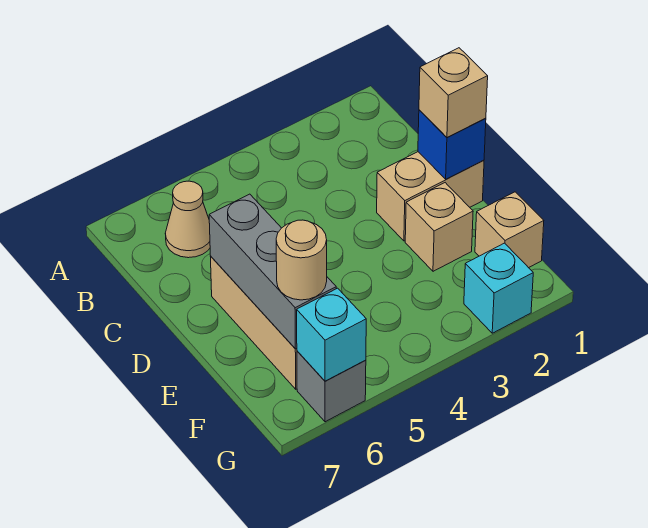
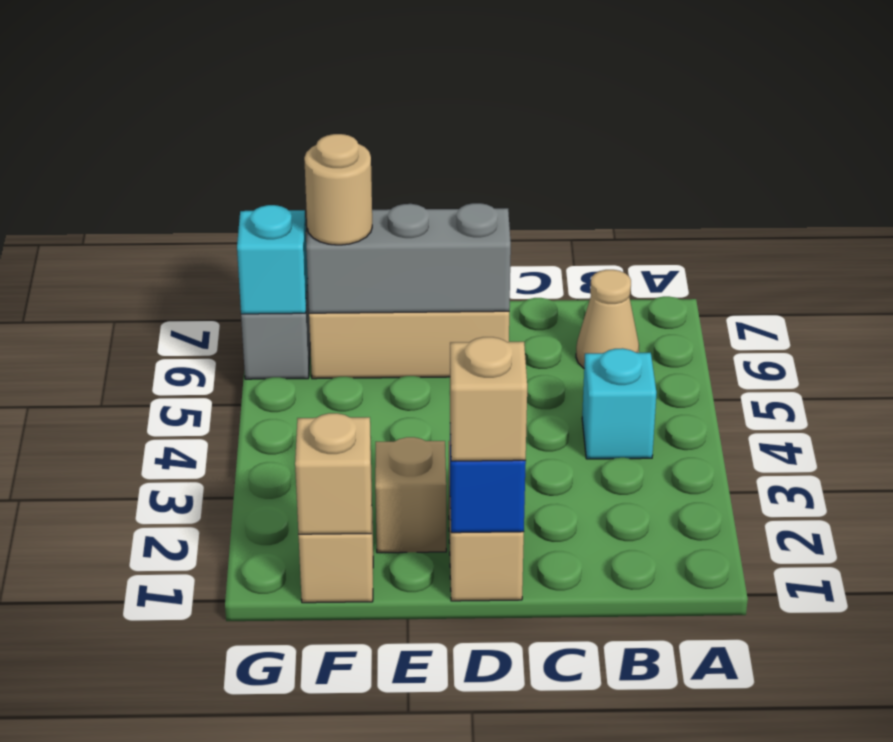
none -> tan 1x1 brick [295,413,372,534]
cyan 1x1 brick [464,243,533,333] -> cyan 1x1 brick moved to [582,348,656,459]

